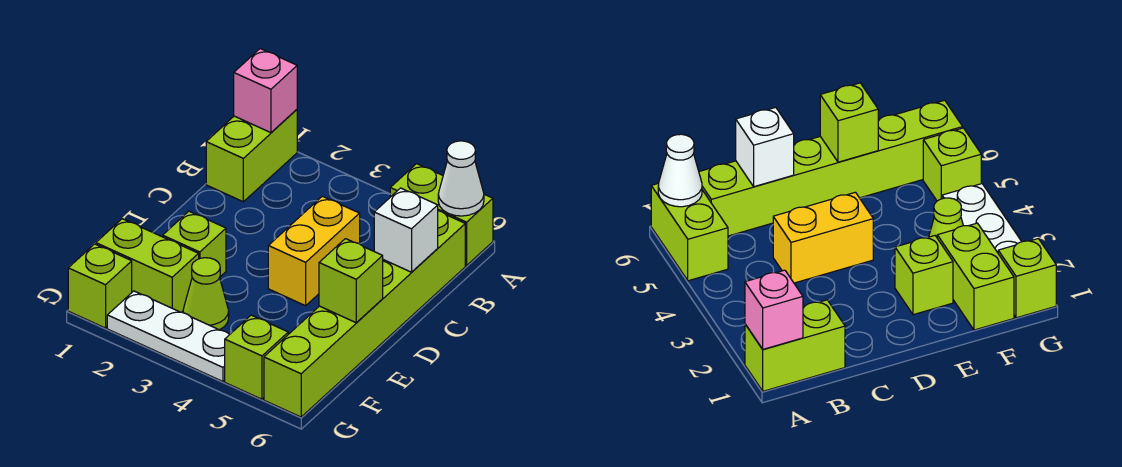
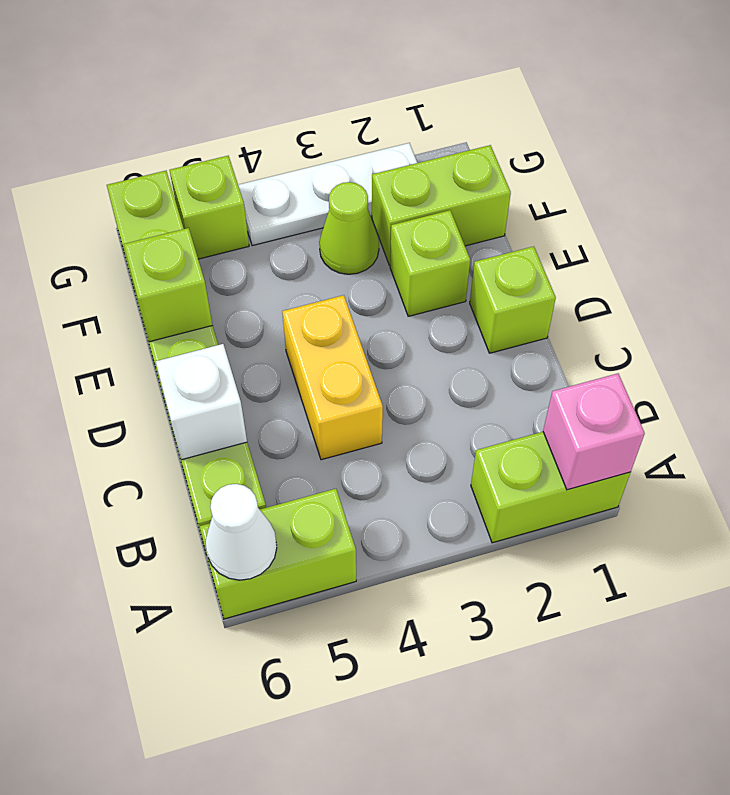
lime 1x2 brick [206,110,297,202] -> lime 1x2 brick turned to [471,432,630,543]
lime 1x1 brick [68,244,132,328] -> lime 1x1 brick moved to [470,246,556,353]

